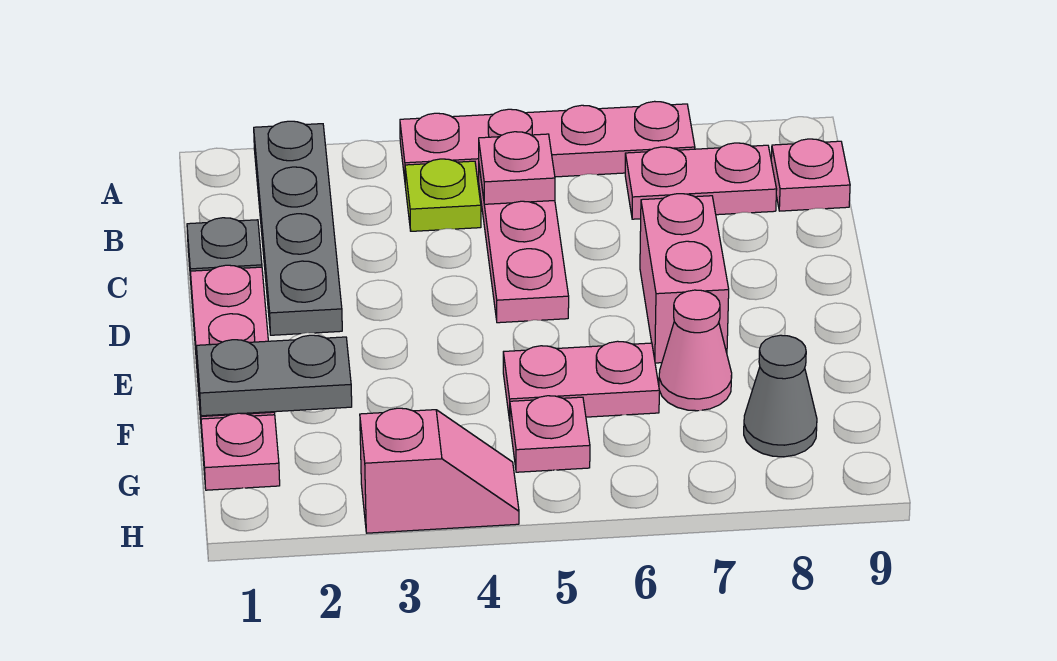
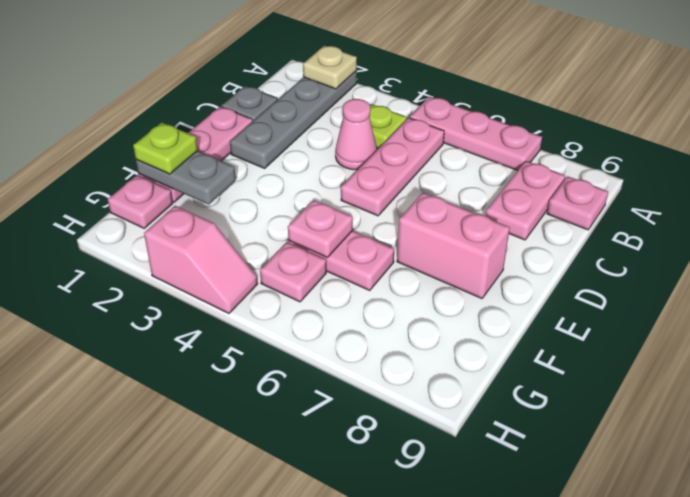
none -> tan 1x1 plate [303,46,357,89]
pink 1x4 plate [400,101,695,181] -> pink 1x3 plate [410,97,542,171]
pink 1x1 plate [479,132,555,204] -> pink 1x1 plate moved to [288,200,353,258]
pink 1x2 plate [625,143,777,219] -> pink 1x2 plate turned to [486,161,565,240]
pink 1x2 brick [640,194,729,363] -> pink 1x2 brick turned to [397,193,510,299]
none -> lime 1x1 plate [133,122,198,174]
pink 1x1 cone [659,290,732,411] -> pink 1x1 cone moved to [335,99,377,170]
grey 1x1 cone [744,335,817,457] -> none

